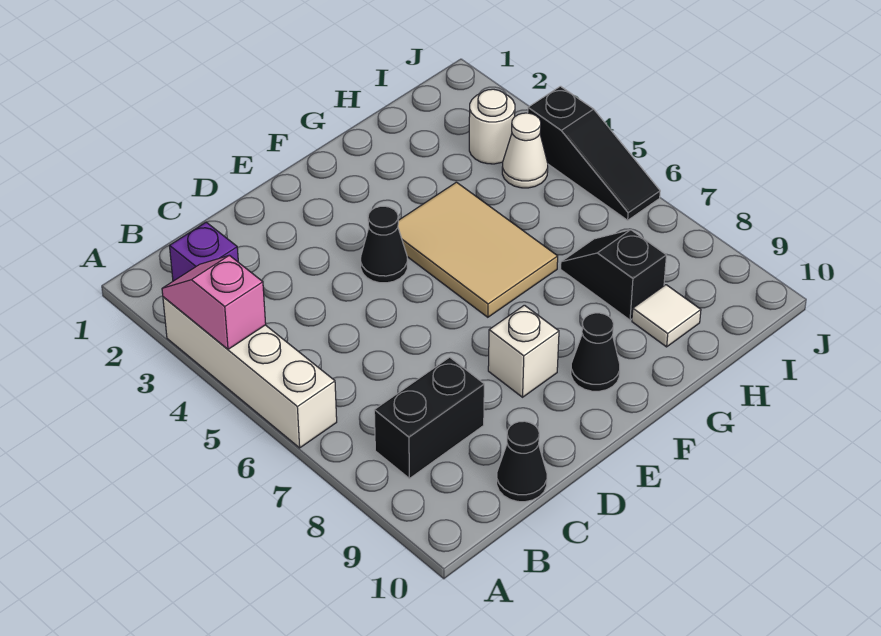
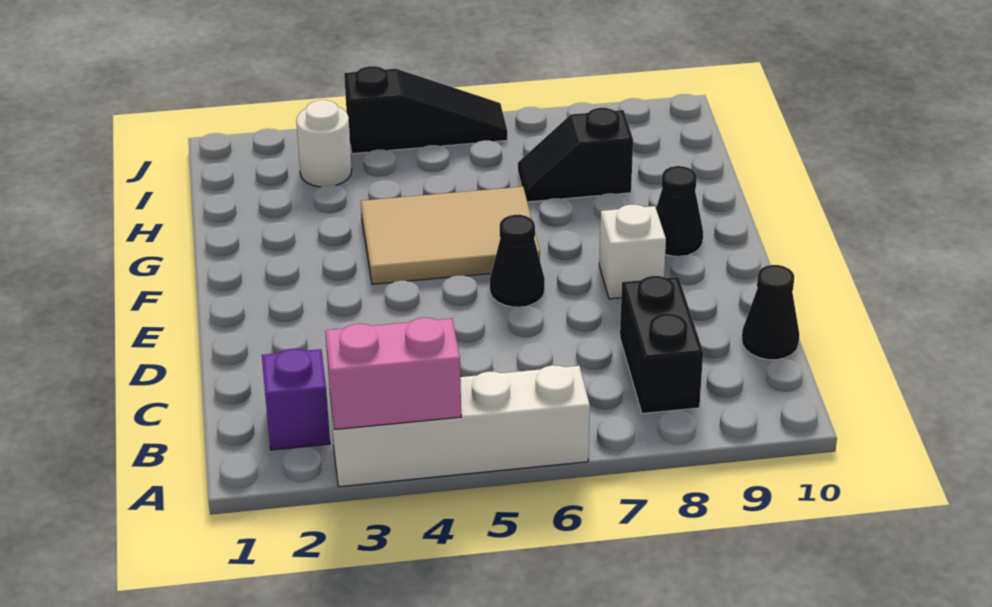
pink 1x2 slope [162,255,266,349] -> pink 1x2 brick [325,318,461,430]
black 1x1 cone [361,206,407,283] -> black 1x1 cone moved to [490,215,545,307]
white 1x1 tile [632,285,701,347] -> none
white 1x1 cone [502,113,548,188] -> none

